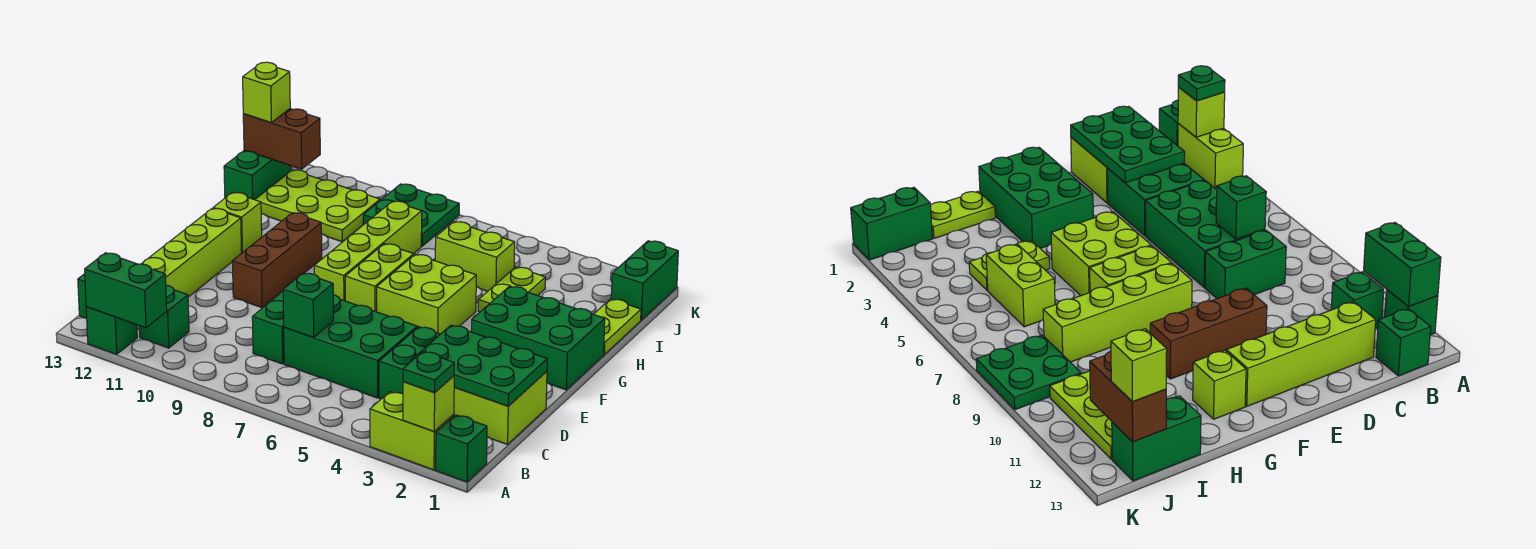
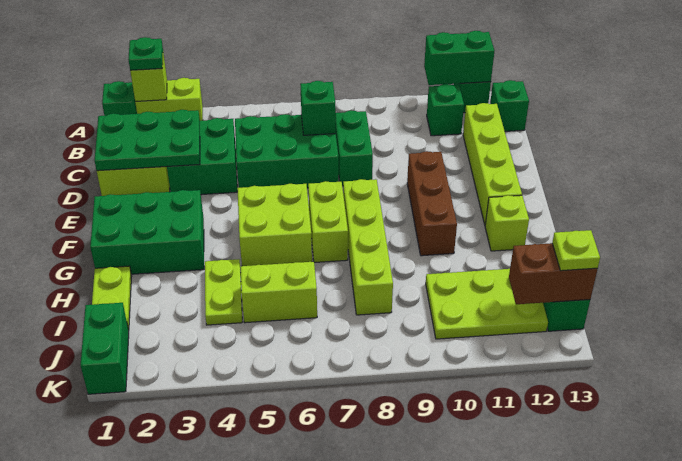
green 2x2 plate [363,184,459,246] -> none
lime 1x1 brick [243,62,290,123] -> lime 1x1 plate [552,230,600,271]

